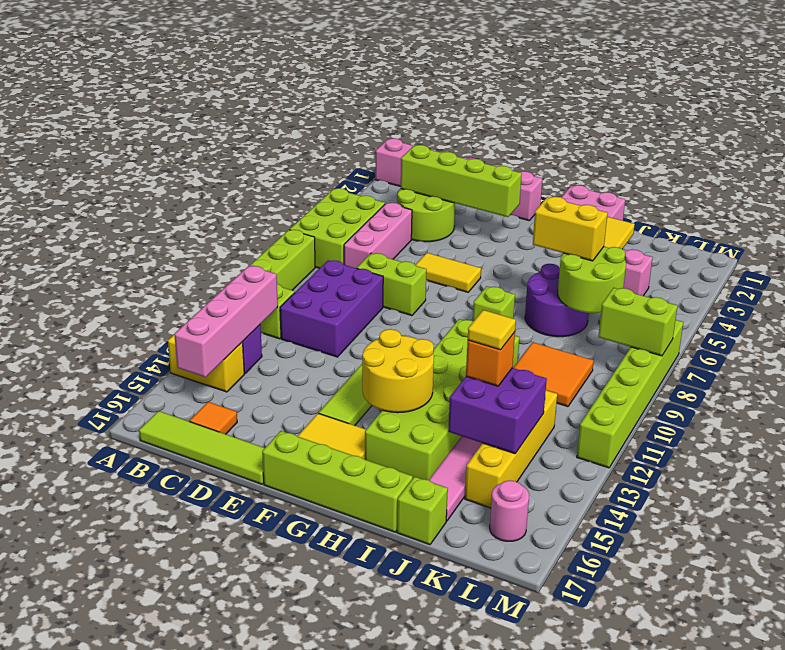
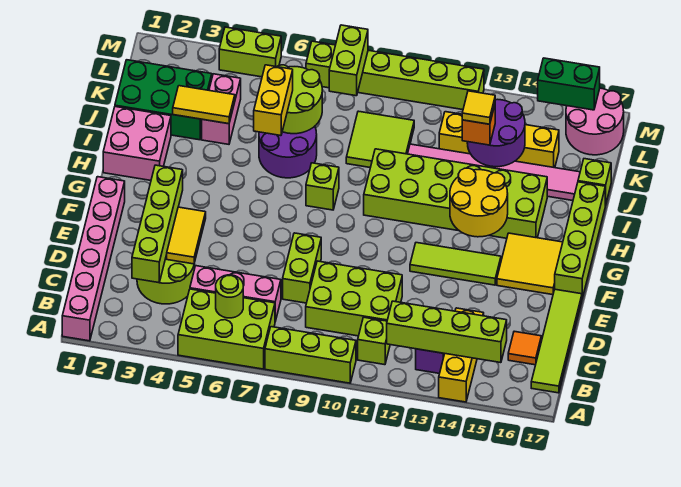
yellow 1x2 brick [168,335,244,392] -> yellow 1x3 brick [439,308,484,402]
none -> lime 1x1 round brick [216,275,243,318]
pink 1x4 brick [174,266,278,377] -> lime 1x4 brick [387,301,507,363]
purple 2x3 brick [280,260,383,357] -> lime 2x3 brick [306,261,402,336]
yellow 1x2 tile [415,253,481,292] -> yellow 1x2 tile moved to [167,207,206,264]
none -> green 2x3 brick [115,60,212,140]
orange 2x2 tile [513,342,594,407] -> lime 2x2 tile [346,111,414,168]
purple 2x2 brick [448,368,547,454] -> purple 2x2 round brick [467,99,525,167]
pink 1x1 round brick [490,480,529,541] -> pink 2x2 round brick [566,88,624,155]
none -> lime 1x2 brick [219,27,281,77]
none -> green 1x2 brick [538,58,600,110]

